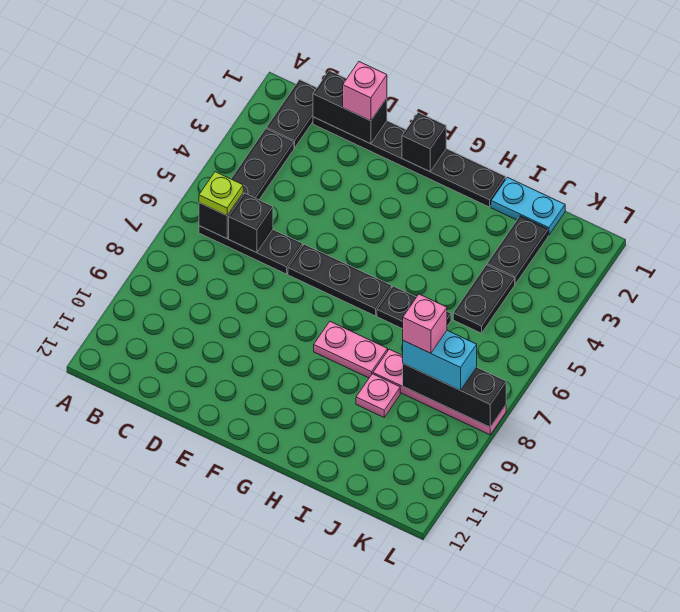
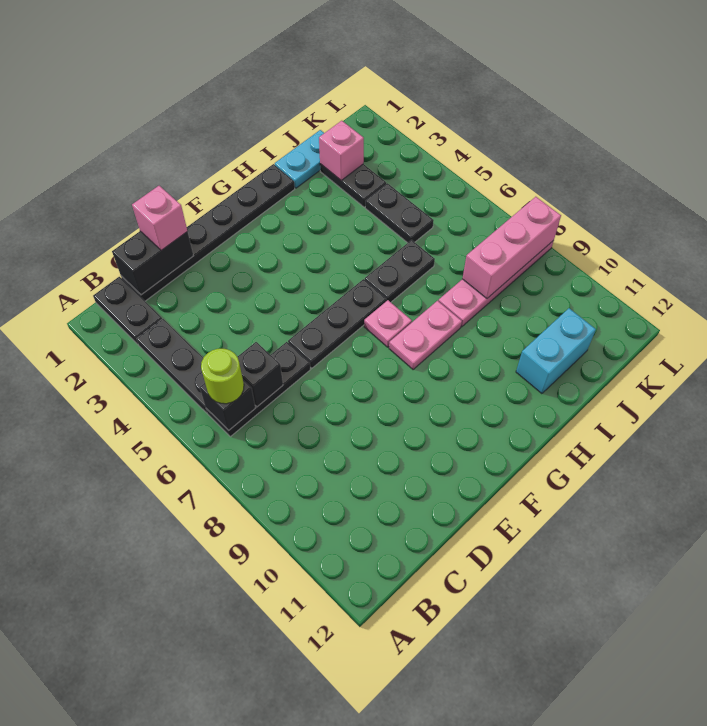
lime 1x1 plate [199,172,243,216] -> lime 1x1 round brick [201,349,244,404]
black 1x1 brick [402,112,446,172] -> none
pink 1x1 plate [356,374,400,417] -> pink 1x1 plate moved to [364,300,412,347]
black 1x3 brick [403,364,506,427] -> pink 1x3 brick [462,197,561,298]
cyan 1x2 brick [403,330,477,390] -> cyan 1x2 brick moved to [516,308,596,394]
pink 1x1 brick [403,294,447,353] -> pink 1x1 brick moved to [319,121,364,181]

